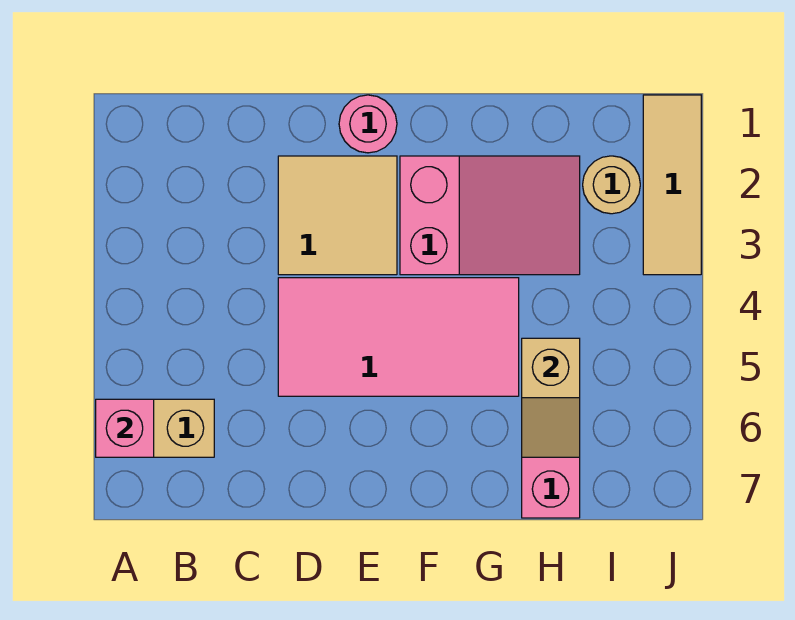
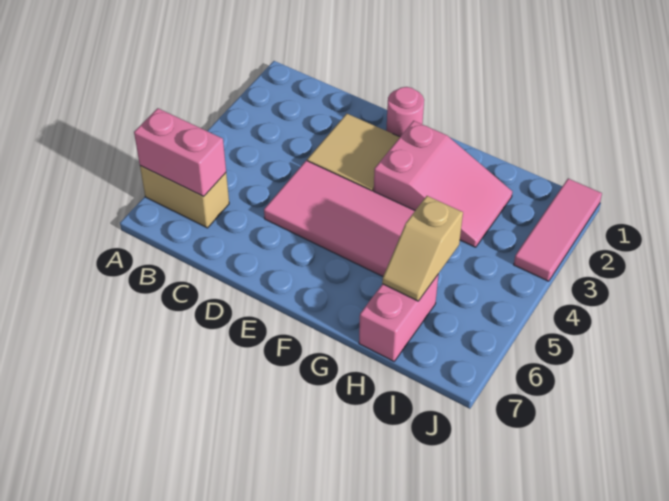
pink 1x1 brick [96,399,154,457] -> pink 1x2 brick [134,108,226,196]
tan 1x1 round brick [583,156,640,214] -> none
tan 1x3 tile [643,95,701,275] -> pink 1x3 tile [514,179,602,281]

